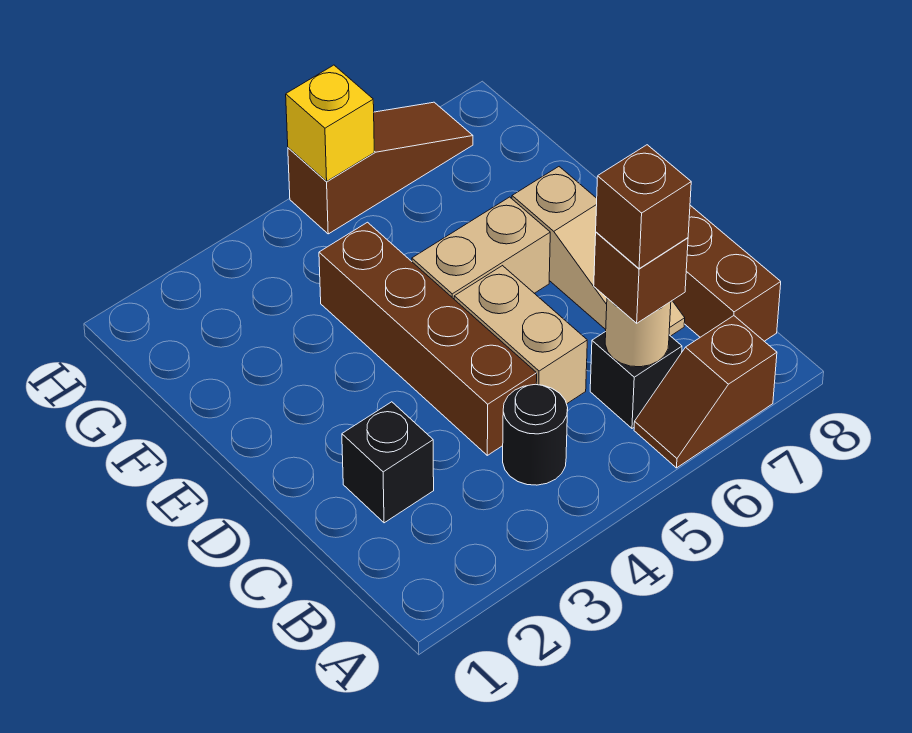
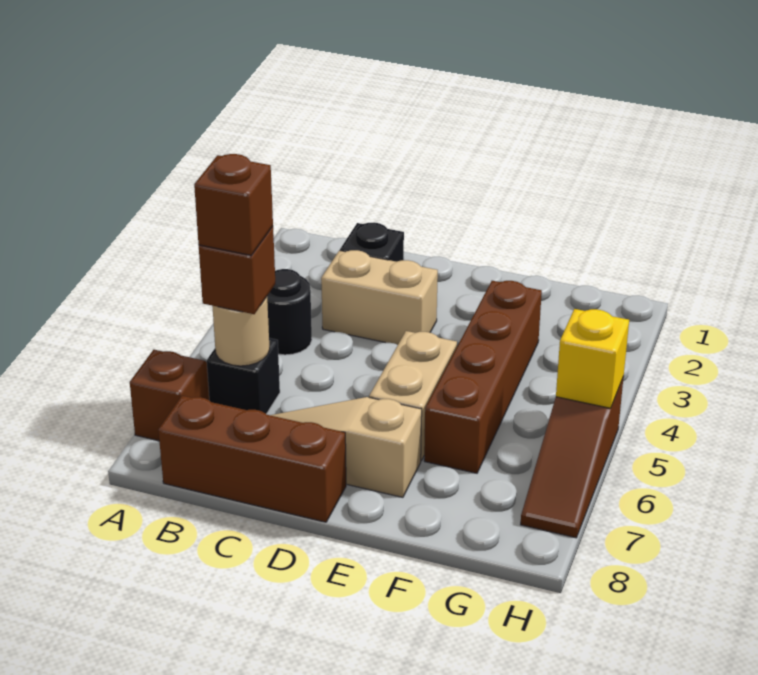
brown 1x4 brick [319,222,537,455] -> brown 1x4 brick turned to [424,281,542,473]
tan 1x2 brick [454,266,587,404] -> tan 1x2 brick moved to [321,250,438,345]

